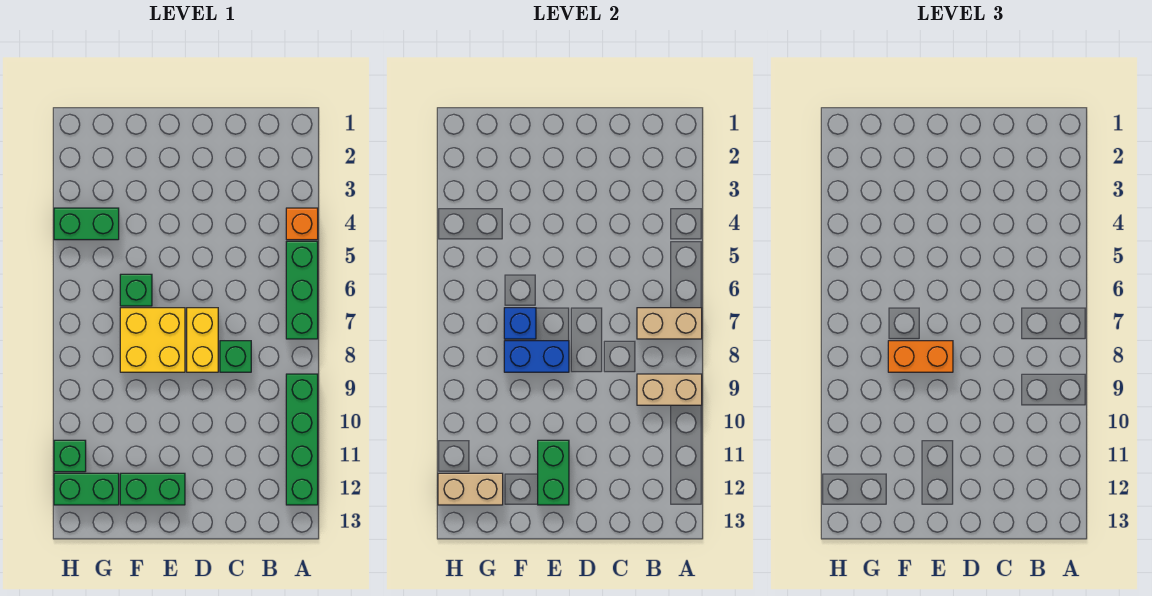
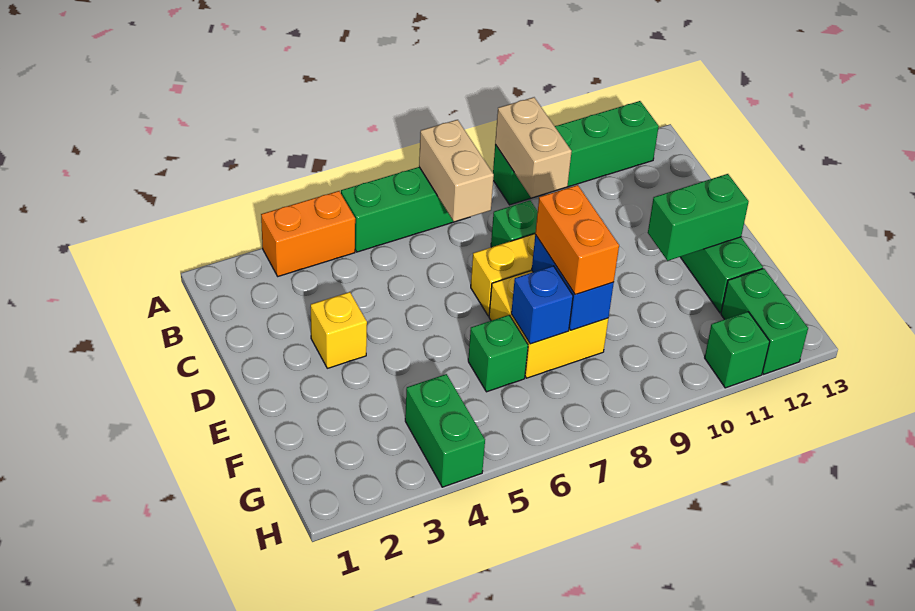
orange 1x1 brick [286,208,318,240] -> orange 1x2 brick [261,191,355,276]
none -> yellow 1x1 brick [311,292,367,368]
tan 1x2 brick [438,473,503,505] -> none

